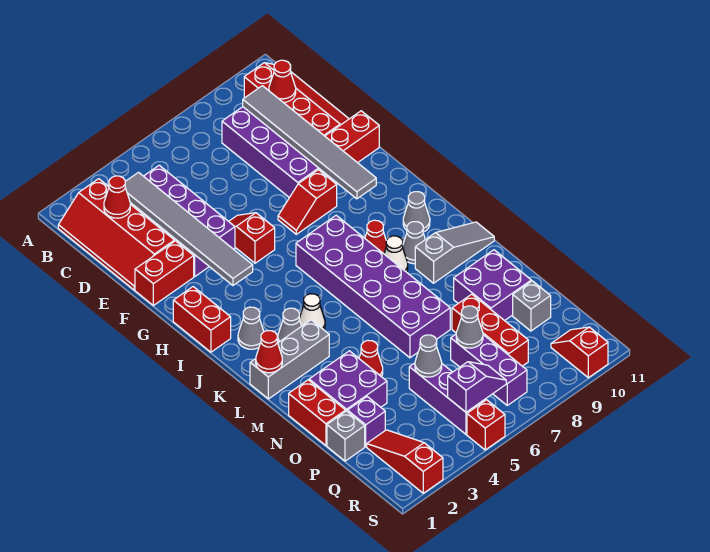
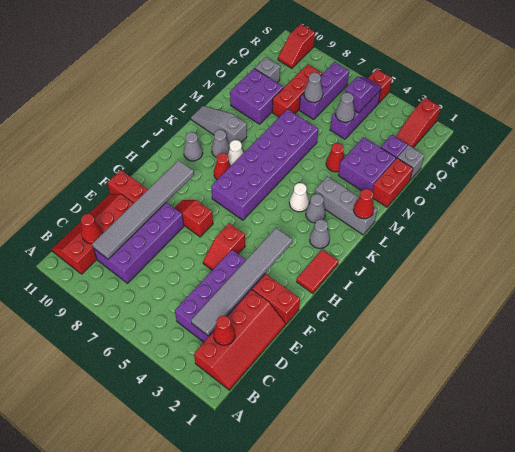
red 1x2 slope [278,170,337,234] -> red 1x2 slope turned to [175,200,213,237]
red 1x2 brick [173,287,231,352] -> red 1x2 tile [297,250,338,293]
purple 1x2 slope [448,362,506,412] -> purple 1x2 slope turned to [345,77,381,113]

